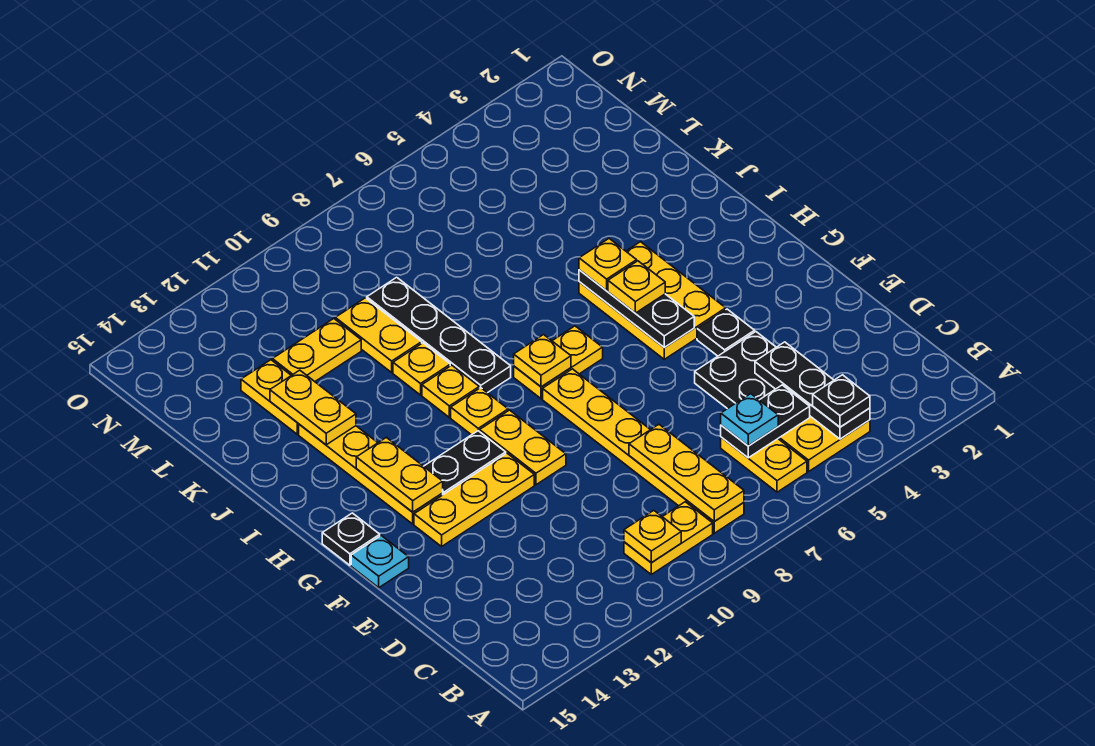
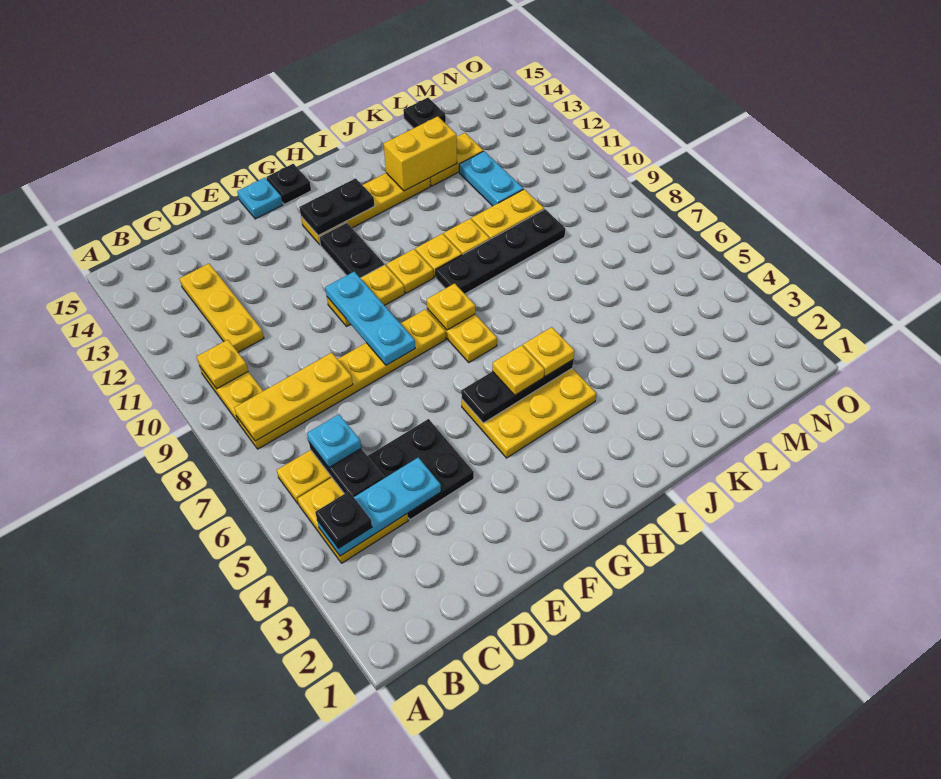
black 1x3 plate [755,342,870,439] -> cyan 1x3 plate [317,457,441,556]
black 1x1 plate [697,309,755,356] -> black 1x1 plate moved to [403,98,446,128]
none -> cyan 1x3 plate [325,272,415,365]
yellow 1x3 plate [414,453,534,546] -> yellow 1x3 plate moved to [180,264,264,352]
yellow 1x2 plate [356,438,443,512] -> black 1x2 plate [299,178,374,236]
yellow 1x2 plate [270,370,356,445] -> yellow 1x2 brick [384,116,457,191]
yellow 1x2 plate [272,319,361,381] -> cyan 1x2 plate [459,151,523,206]

